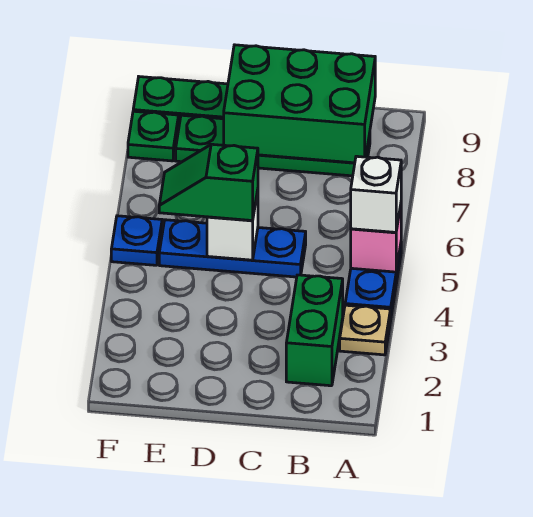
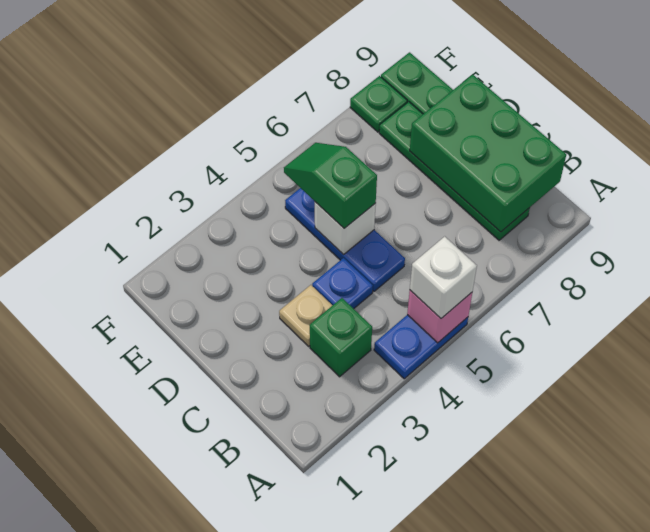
tan 1x1 plate [340,305,391,355] -> tan 1x1 plate moved to [279,285,332,346]
green 1x2 brick [286,275,343,386] -> green 1x1 brick [310,298,372,377]
blue 1x1 plate [111,216,162,265] -> blue 1x1 plate moved to [312,258,373,309]

